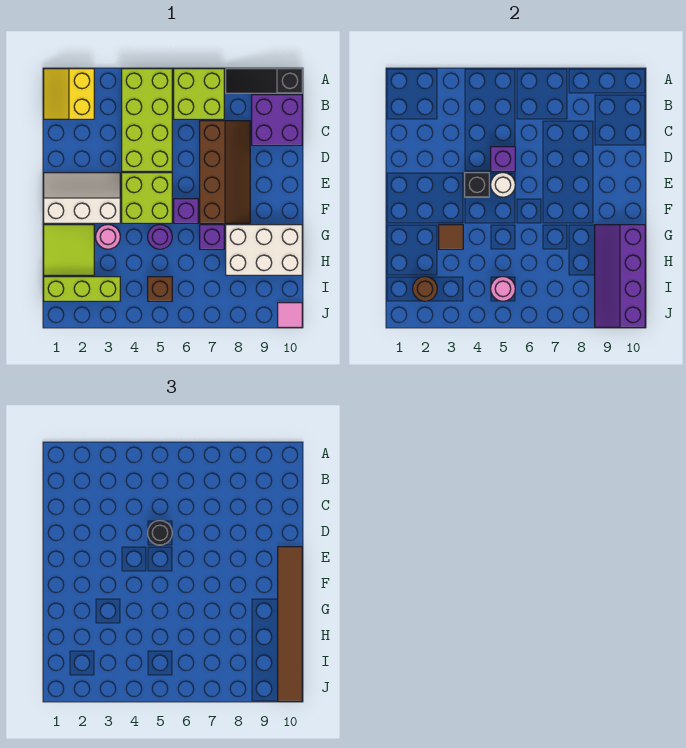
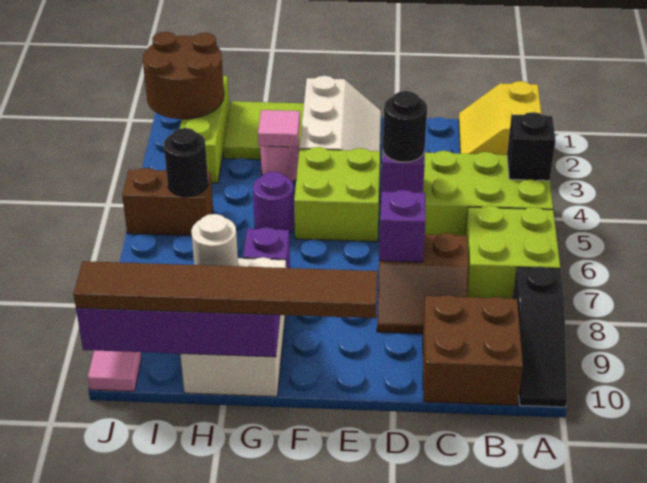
yellow 2x2 slope [44,69,94,119] -> yellow 2x2 slope turned to [459,81,541,155]
black 1x3 slope [226,69,302,93] -> black 1x3 slope turned to [513,266,567,407]
purple 2x2 brick [252,95,302,145] -> brown 2x2 brick [423,295,523,405]
brown 2x4 slope [200,121,250,223] -> brown 2x2 slope [377,233,469,334]
black 1x1 brick [465,173,489,197] -> black 1x1 brick moved to [507,112,556,181]
white 1x1 round brick [491,173,515,197] -> white 1x1 round brick moved to [191,214,238,266]
purple 1x1 brick [174,199,198,223] -> purple 1x1 brick moved to [379,190,426,262]
brown 1x1 tile [439,225,463,249] -> pink 1x1 tile [258,110,300,147]
brown 1x1 round brick [413,277,437,301] -> brown 2x2 round brick [143,32,224,119]
brown 1x1 brick [148,277,172,301] -> brown 1x2 brick [122,168,213,236]
pink 1x1 round brick [491,277,515,301] -> black 1x1 round brick [164,128,208,197]

